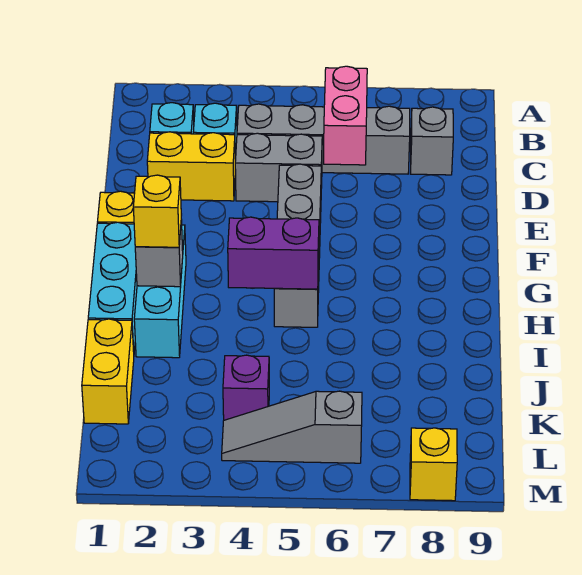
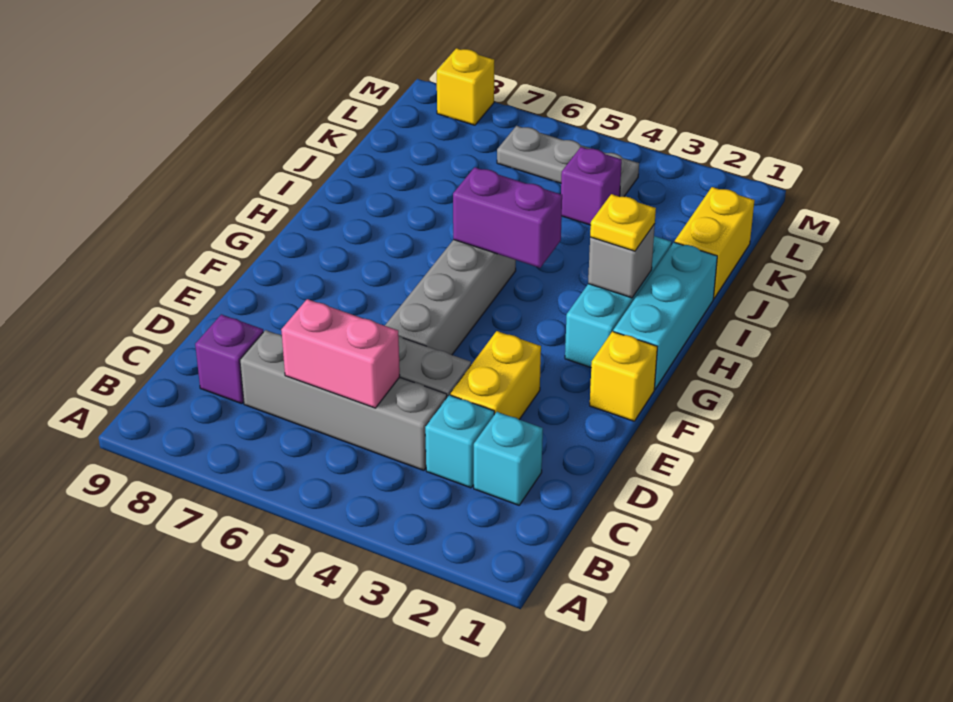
pink 1x2 brick [324,66,367,165] -> pink 1x2 brick turned to [281,299,400,408]
grey 1x1 brick [410,107,453,175] -> purple 1x1 brick [195,314,263,404]
yellow 1x2 brick [147,132,235,201] -> yellow 1x2 brick turned to [450,331,541,419]
yellow 1x1 brick [133,175,181,247] -> yellow 1x1 plate [590,194,656,251]
grey 1x3 slope [222,391,362,463] -> grey 1x3 plate [497,126,639,197]

